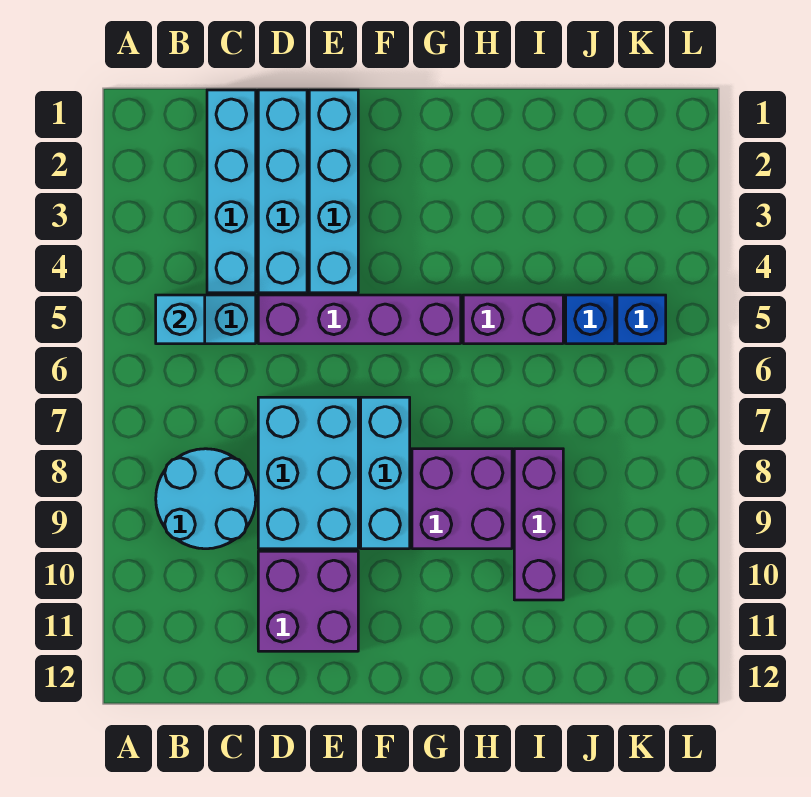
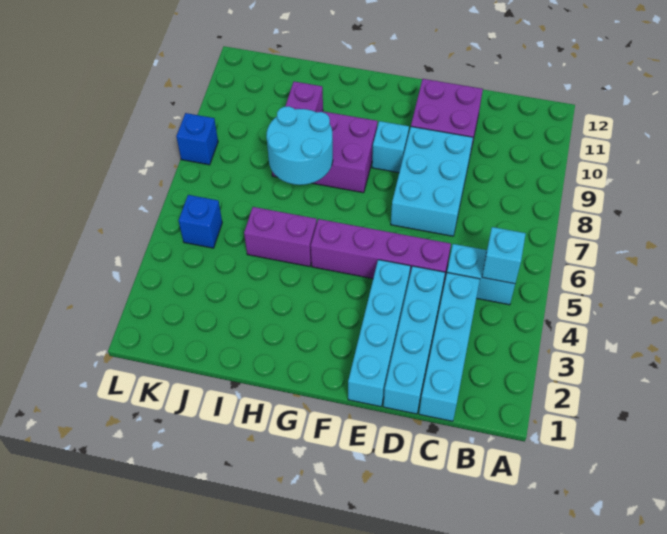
cyan 2x2 round brick [156,449,256,549] -> cyan 2x2 round brick moved to [266,106,333,185]
cyan 1x3 brick [361,397,410,549] -> cyan 1x1 brick [372,121,409,173]
blue 1x1 brick [566,295,615,344] -> blue 1x1 brick moved to [176,113,218,165]

